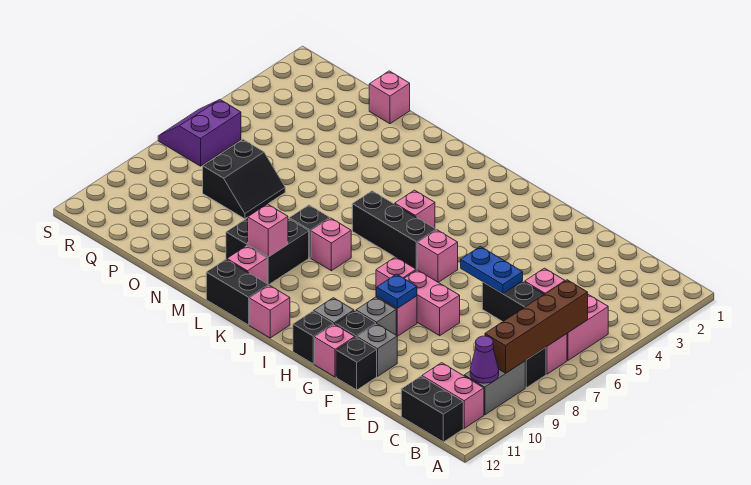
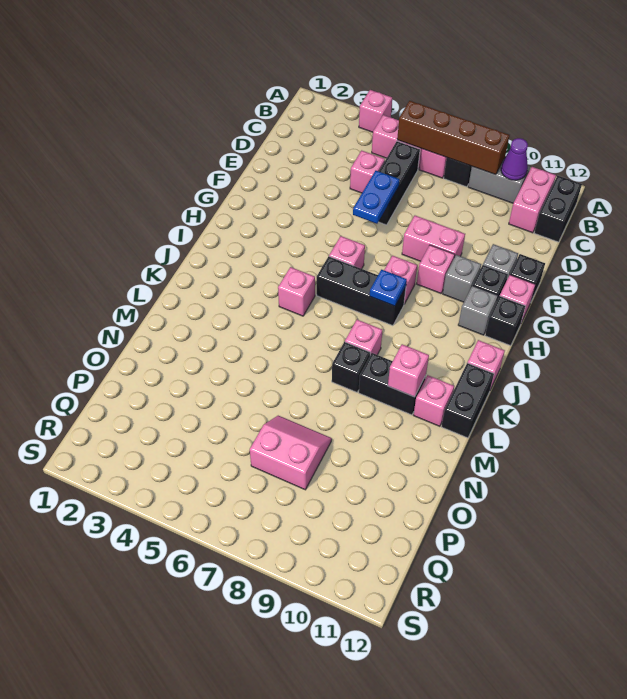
pink 1x2 brick [404,270,460,336] -> pink 1x2 brick turned to [402,216,465,261]
blue 1x1 plate [377,274,417,308] -> blue 1x1 plate moved to [370,270,407,306]
black 1x3 brick [352,191,436,270] -> black 1x3 brick turned to [317,257,406,326]
black 2x2 brick [226,218,309,285] -> black 1x2 brick [359,353,426,415]
pink 1x1 brick [369,71,410,124] -> pink 1x1 brick moved to [359,90,392,132]
black 2x2 slope [203,140,285,219] -> pink 2x2 slope [250,416,332,490]
purple 2x2 slope [158,100,241,166] -> none

